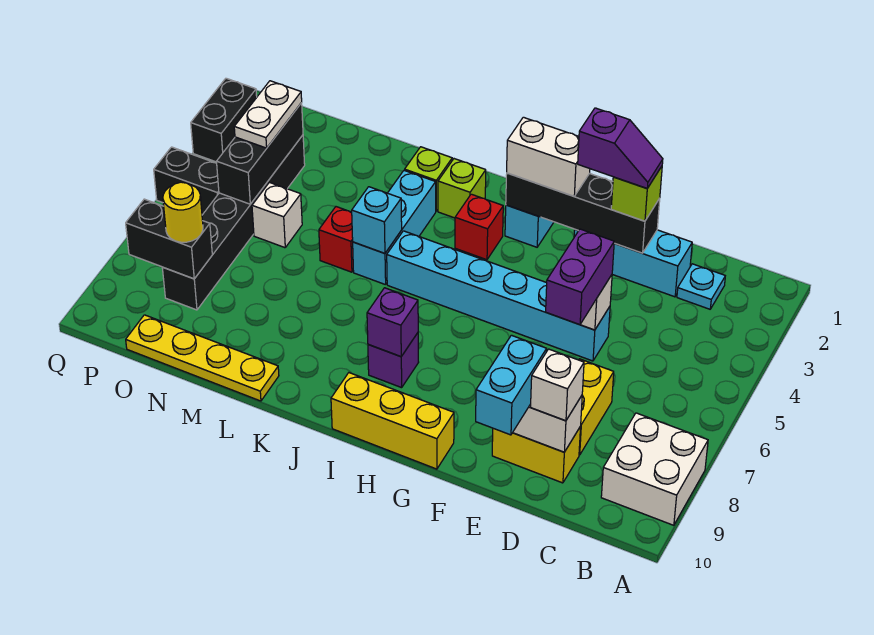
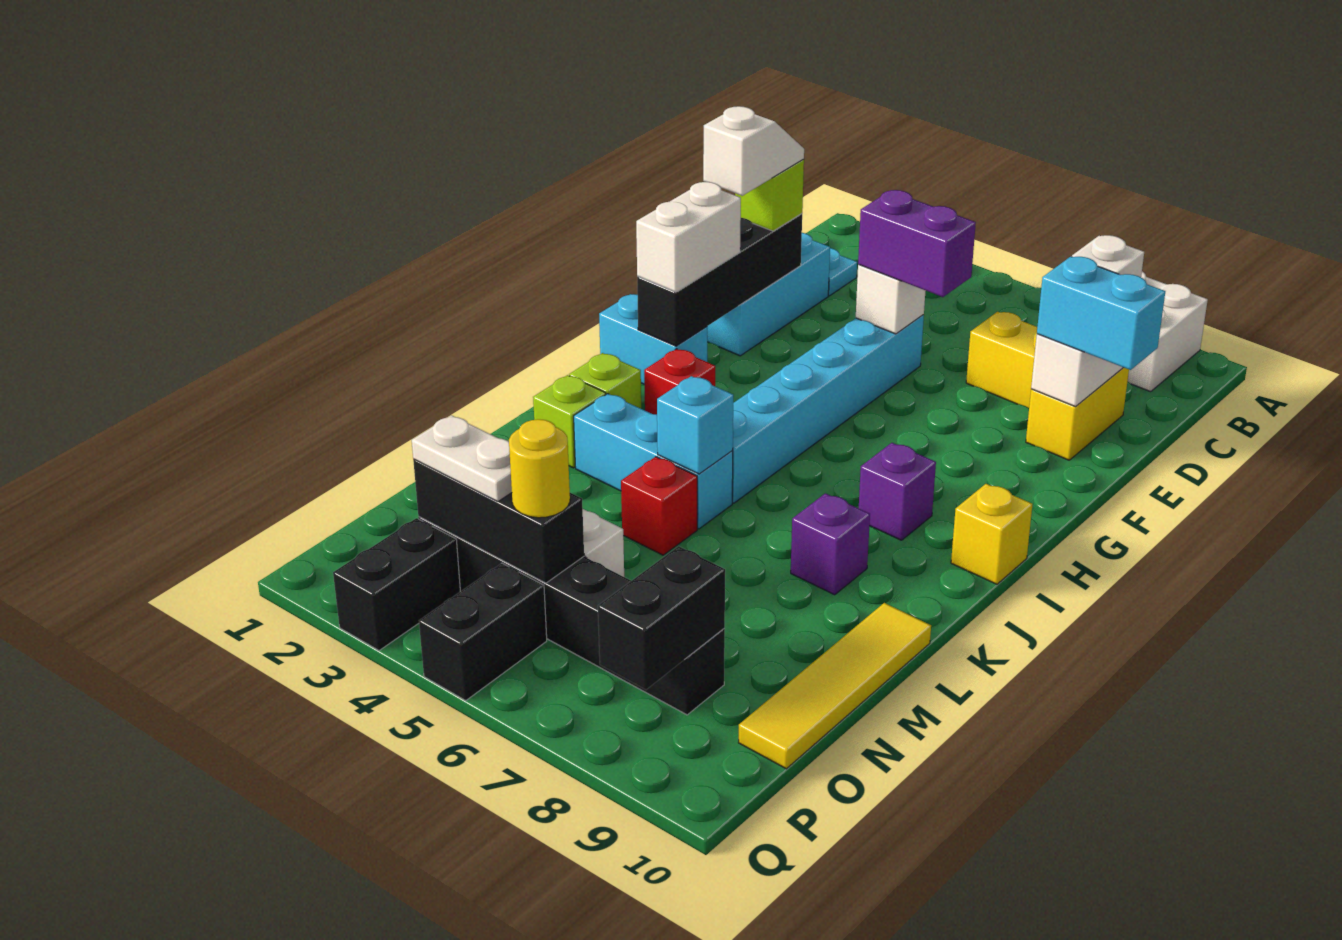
purple 1x2 slope [578,108,663,188] -> white 1x2 slope [703,106,804,196]
yellow 1x3 brick [331,373,454,469] -> yellow 1x1 brick [951,484,1032,584]
purple 1x1 brick [367,288,418,357] -> purple 1x1 brick moved to [791,493,870,595]
yellow 1x4 plate [126,315,279,401] -> yellow 1x4 tile [739,603,931,769]
yellow 1x1 round brick [163,182,203,242] -> yellow 1x1 round brick moved to [509,419,570,518]
black 1x2 brick [191,78,257,162] -> black 1x2 brick turned to [333,518,460,651]

